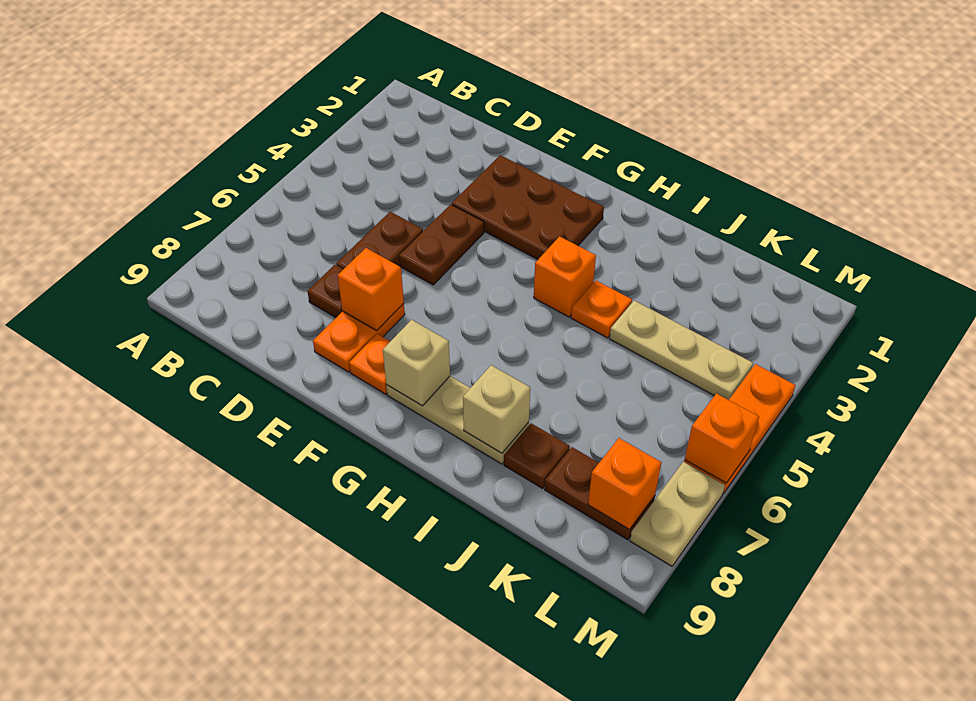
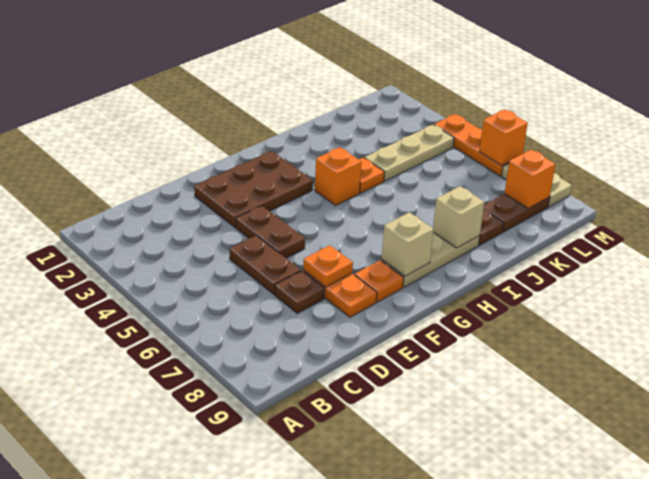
orange 1x1 brick [338,248,404,331] -> orange 1x1 plate [303,245,353,287]

